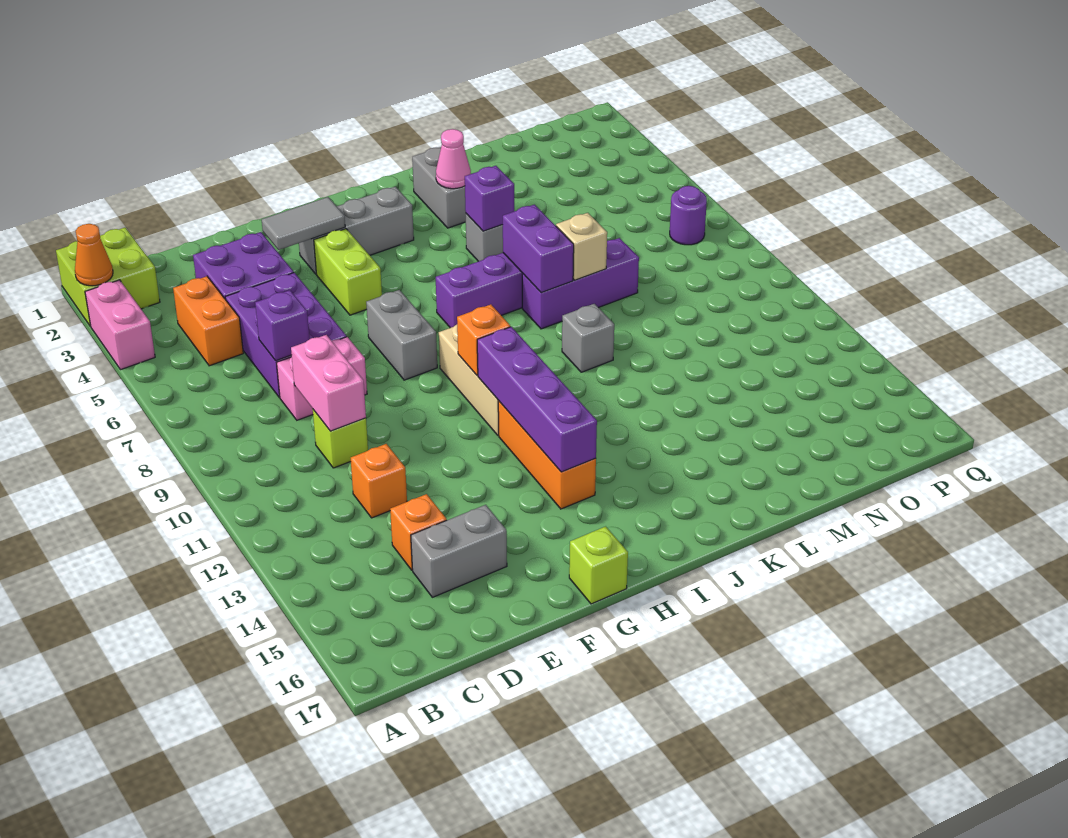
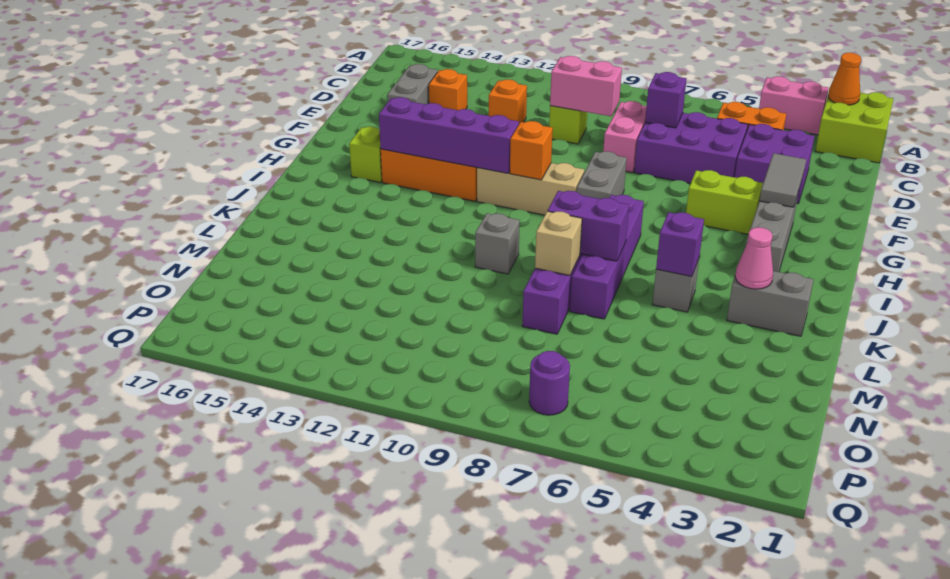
grey 1x2 brick [366,290,437,380] -> grey 1x2 brick turned to [577,151,627,199]
lime 1x1 brick [569,526,628,604] -> lime 1x1 brick moved to [349,127,382,182]

